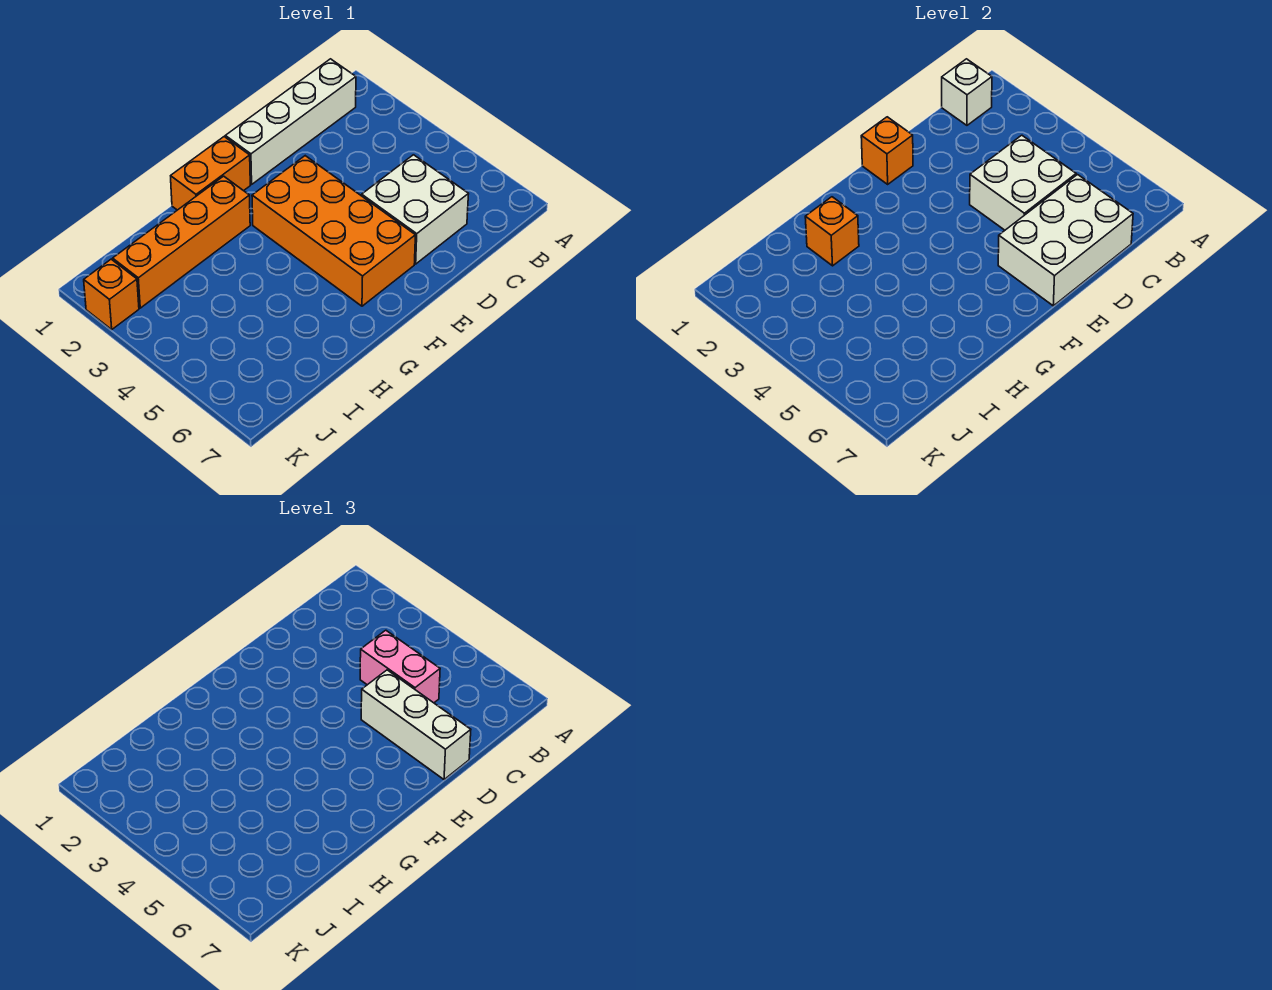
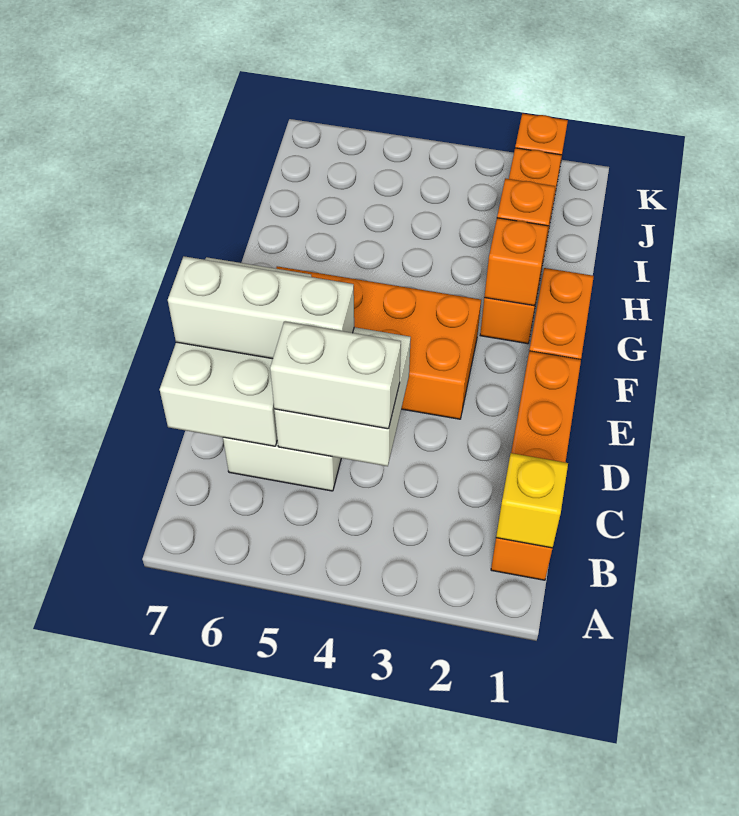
white 1x4 brick [225,59,356,184] -> orange 1x4 brick [491,351,581,580]
white 1x1 brick [942,59,992,125] -> yellow 1x1 brick [496,453,568,548]
pink 1x2 brick [360,630,440,703] -> white 1x2 brick [270,322,401,429]
orange 1x1 brick [861,117,913,184] -> orange 1x1 brick moved to [484,218,548,306]

